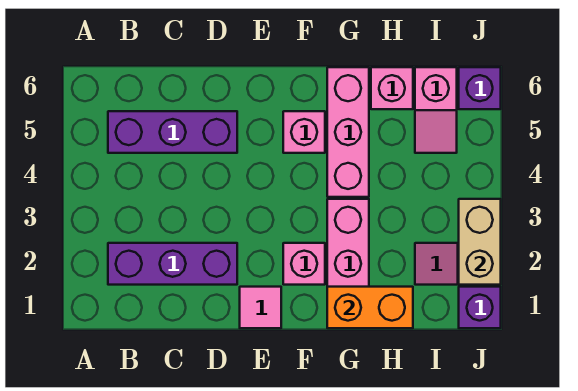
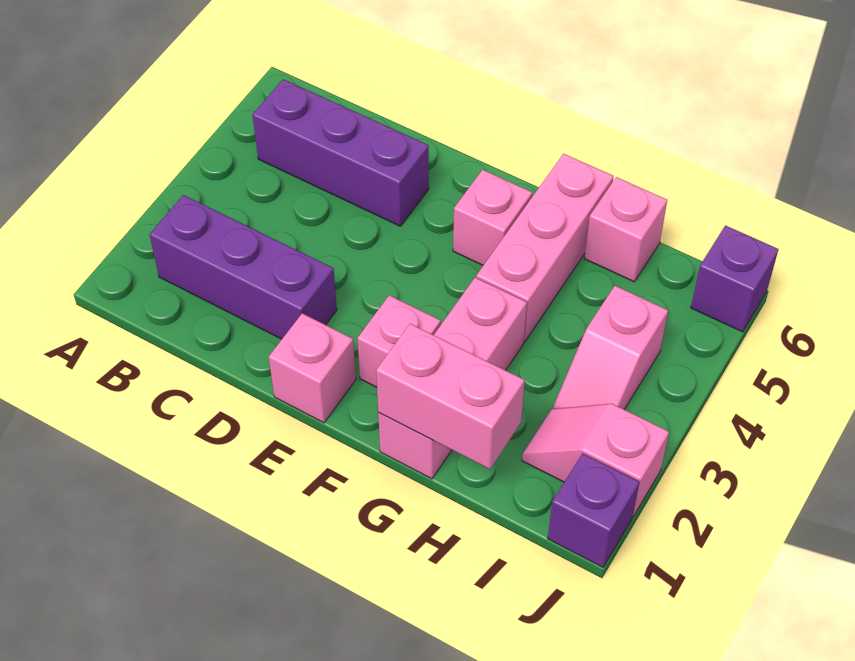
pink 1x1 tile [240,287,281,328] -> pink 1x1 brick [269,313,356,423]
orange 1x2 brick [327,287,413,328] -> pink 1x2 brick [376,324,525,469]
pink 1x2 slope [415,67,457,153] -> pink 1x2 slope moved to [553,286,668,409]
tan 1x2 brick [459,199,501,285] -> none

